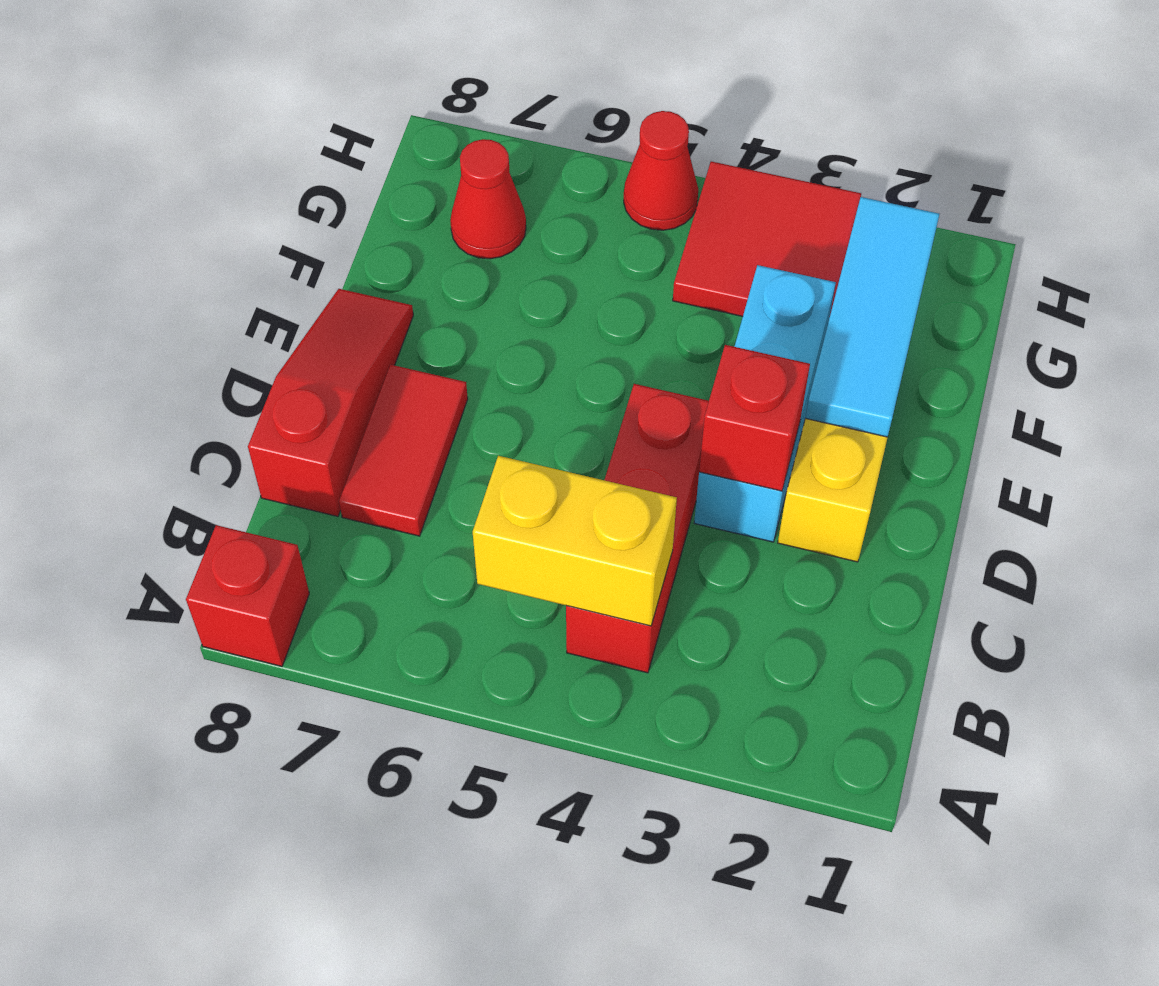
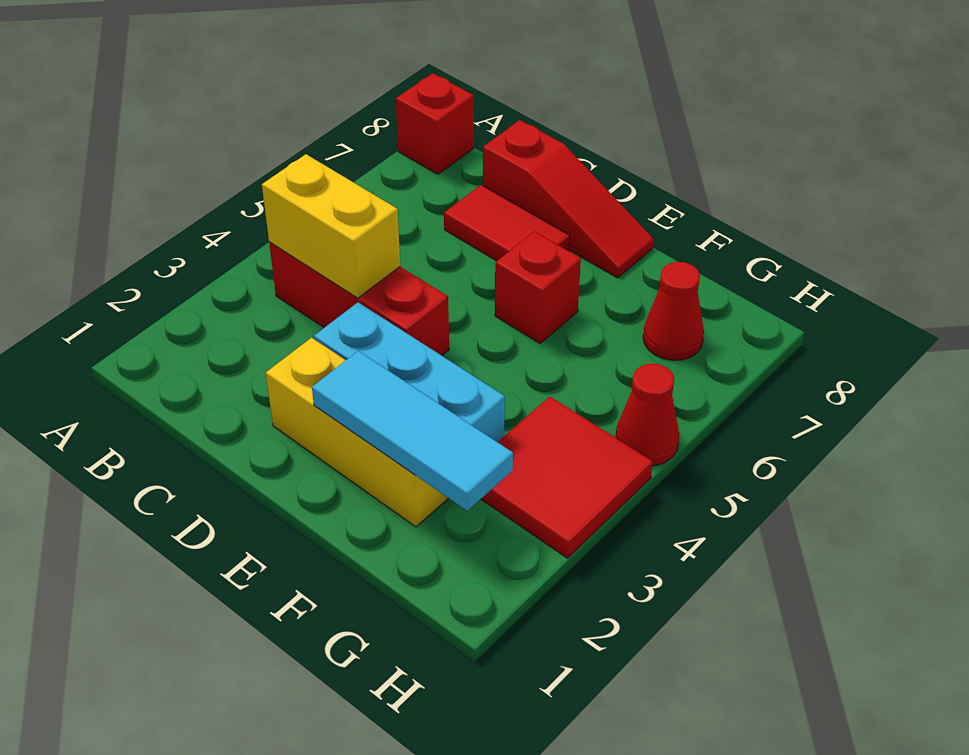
yellow 1x2 brick [473,456,677,626] -> yellow 1x2 brick turned to [262,154,400,298]
red 1x1 brick [699,345,810,491] -> red 1x1 brick moved to [495,231,581,343]

